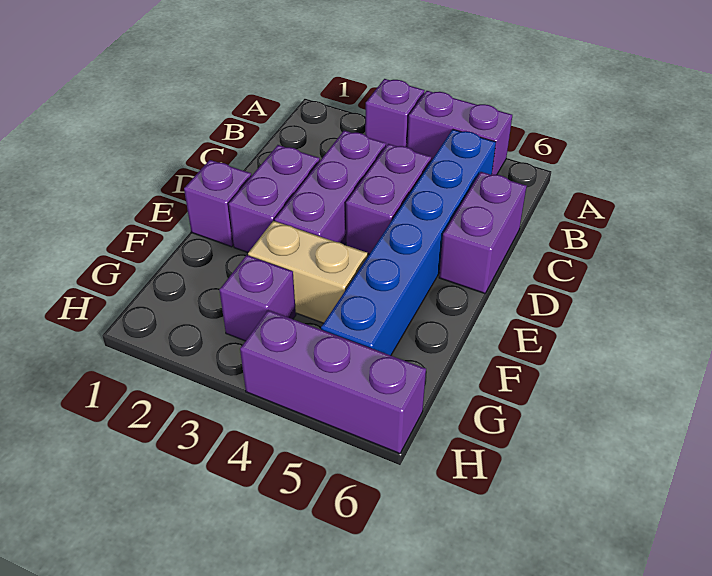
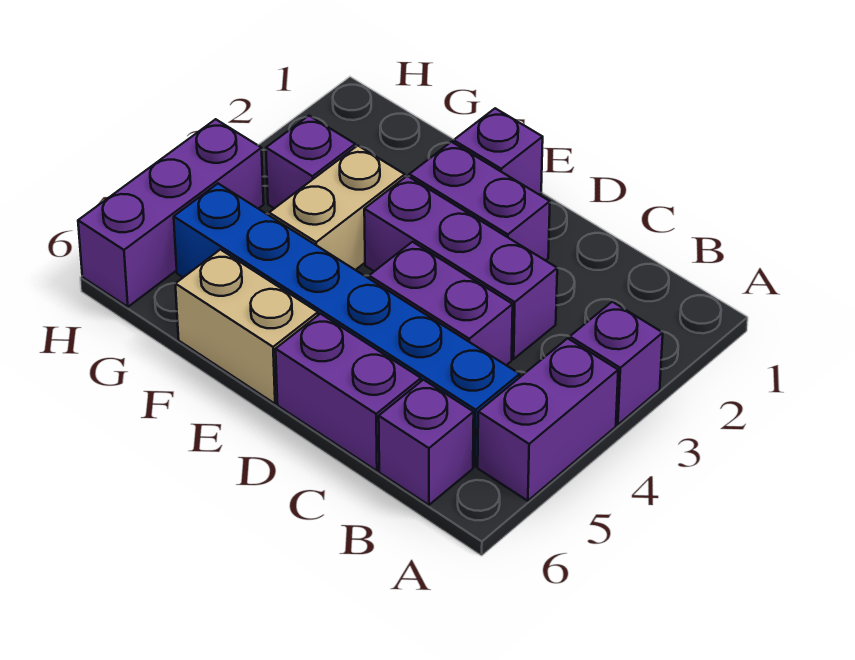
none -> purple 1x1 brick [379,380,474,505]
none -> tan 1x2 brick [175,250,318,404]

